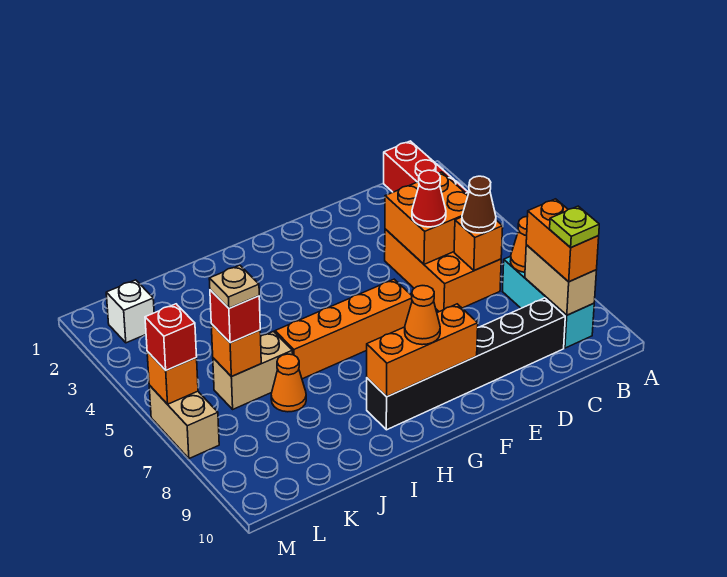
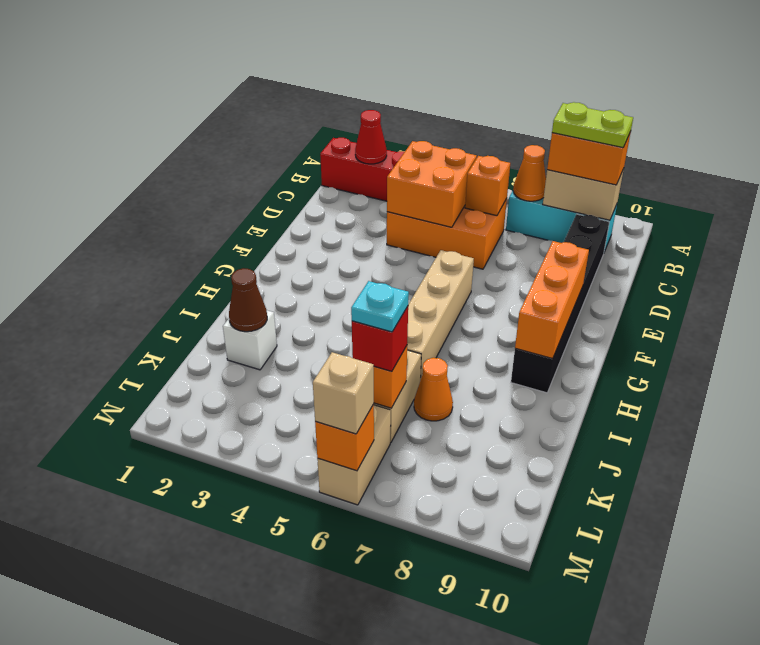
lime 1x1 plate [550,206,599,248] -> lime 1x2 plate [552,102,633,148]
brown 1x1 cone [462,176,496,233] -> brown 1x1 cone moved to [229,268,267,332]
red 1x1 cone [412,170,446,227] -> red 1x1 cone moved to [355,110,387,164]
orange 1x4 brick [275,279,412,379] -> tan 1x4 brick [407,250,474,380]
orange 1x1 cone [405,286,440,345] -> none
tan 1x1 plate [209,265,259,308] -> cyan 1x1 plate [351,281,409,332]
white 1x1 brick [106,280,154,343] -> white 1x1 brick moved to [223,311,277,370]
tan 1x2 brick [149,385,219,459] -> tan 1x2 brick turned to [317,405,391,505]
red 1x1 brick [145,304,197,370] -> tan 1x1 brick [313,352,374,434]

